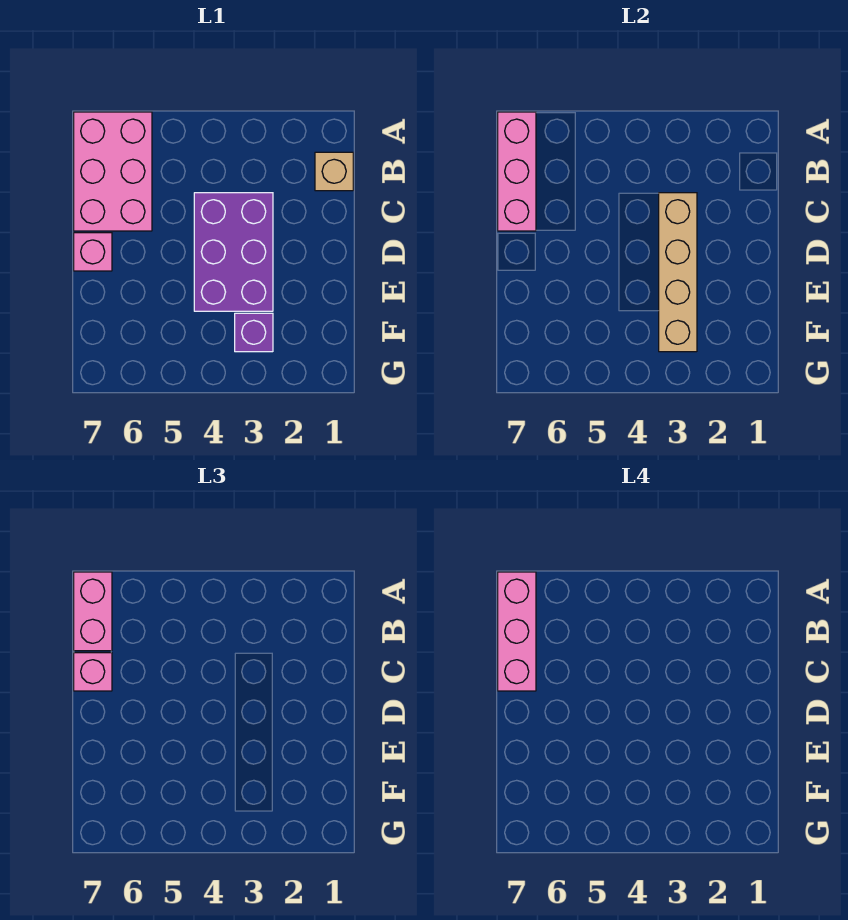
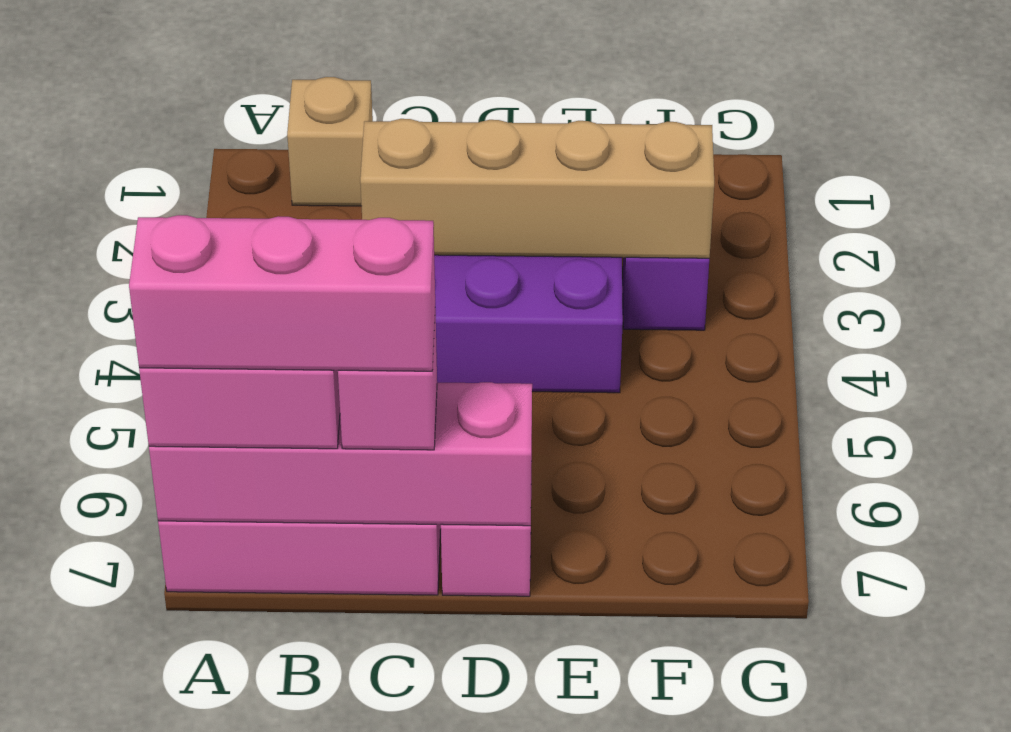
pink 1x3 brick [498,112,536,231] -> pink 1x4 brick [149,382,532,526]

